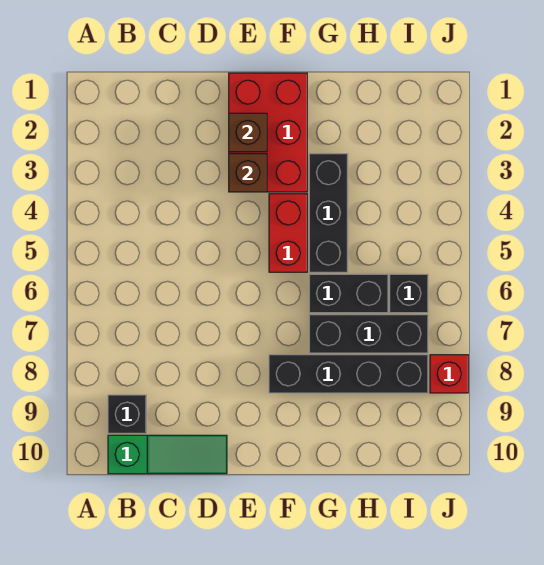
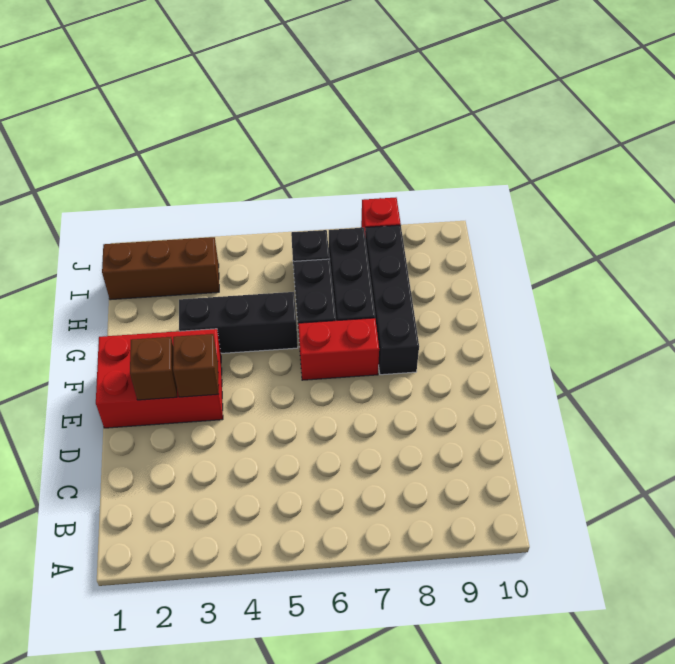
black 1x1 brick [108,395,146,433] -> none
green 1x3 slope [108,435,227,474] -> none
red 1x2 brick [269,194,307,272] -> red 1x2 brick moved to [298,318,379,380]
none -> brown 1x3 brick [102,237,219,300]

